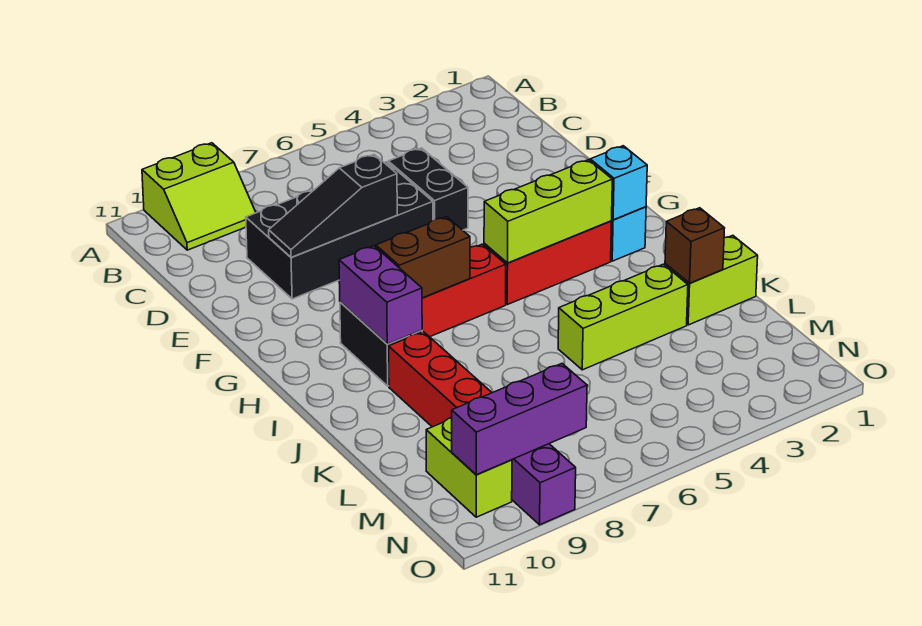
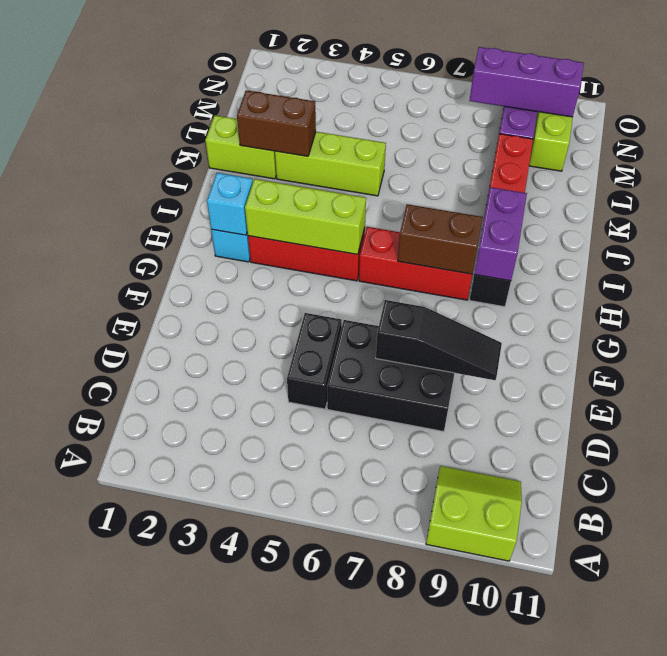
black 2x4 brick [246,162,433,299] -> black 2x3 brick [327,320,455,432]
brown 1x1 brick [665,208,725,283] -> brown 1x2 brick [237,90,316,156]

